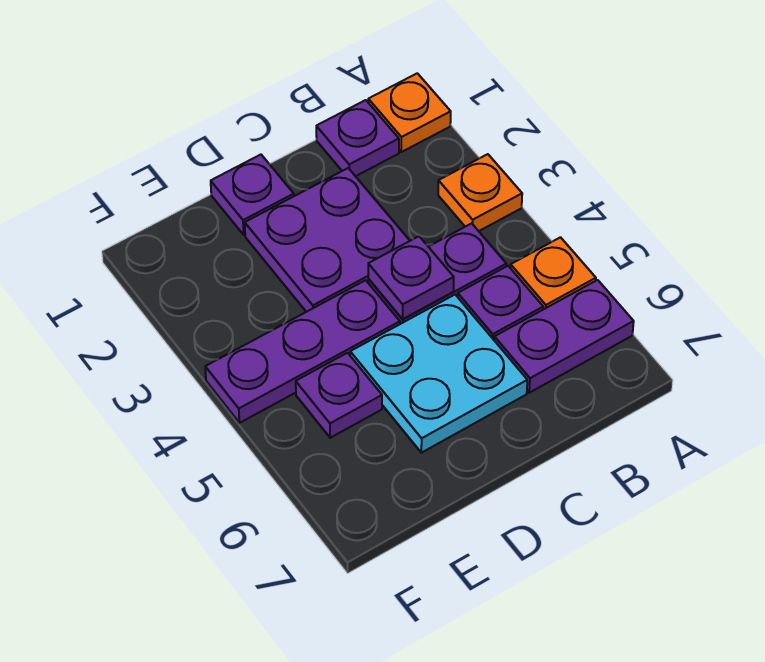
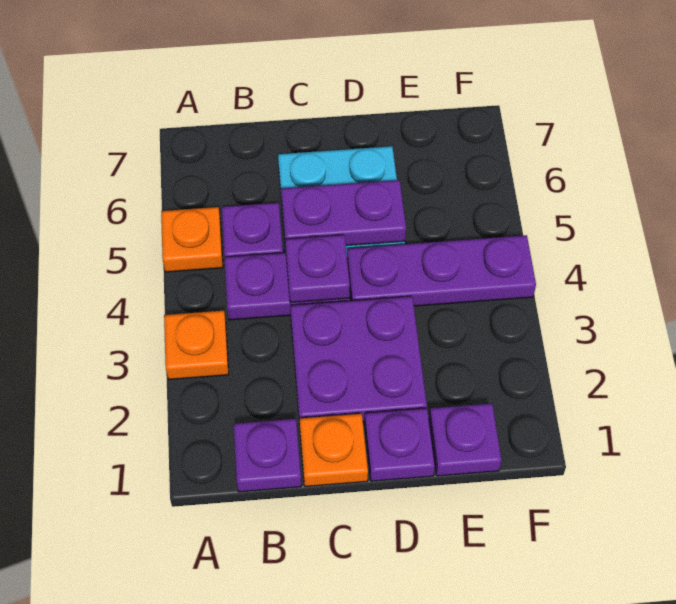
orange 1x1 plate [368,73,451,152] -> orange 1x1 plate moved to [299,414,368,487]
purple 1x2 plate [494,280,634,393] -> purple 1x2 plate moved to [281,180,406,247]
purple 1x1 plate [296,353,382,438] -> purple 1x1 plate moved to [429,404,501,476]

